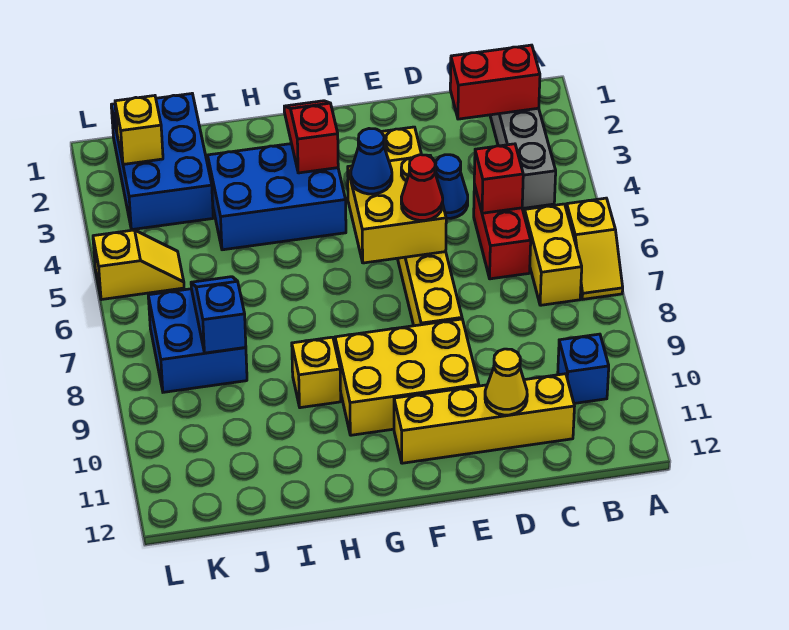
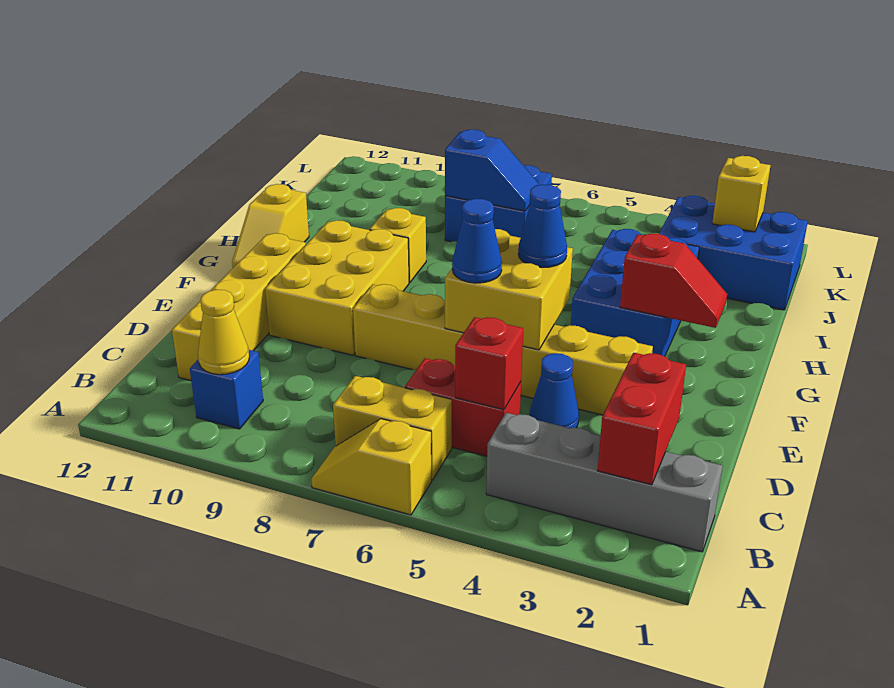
yellow 1x1 cone [485,349,527,415] -> yellow 1x1 cone moved to [198,290,249,375]
red 1x1 cone [401,155,443,220] -> blue 1x1 cone [452,199,502,283]
yellow 1x2 slope [93,230,184,300] -> yellow 1x2 slope moved to [232,184,309,268]

